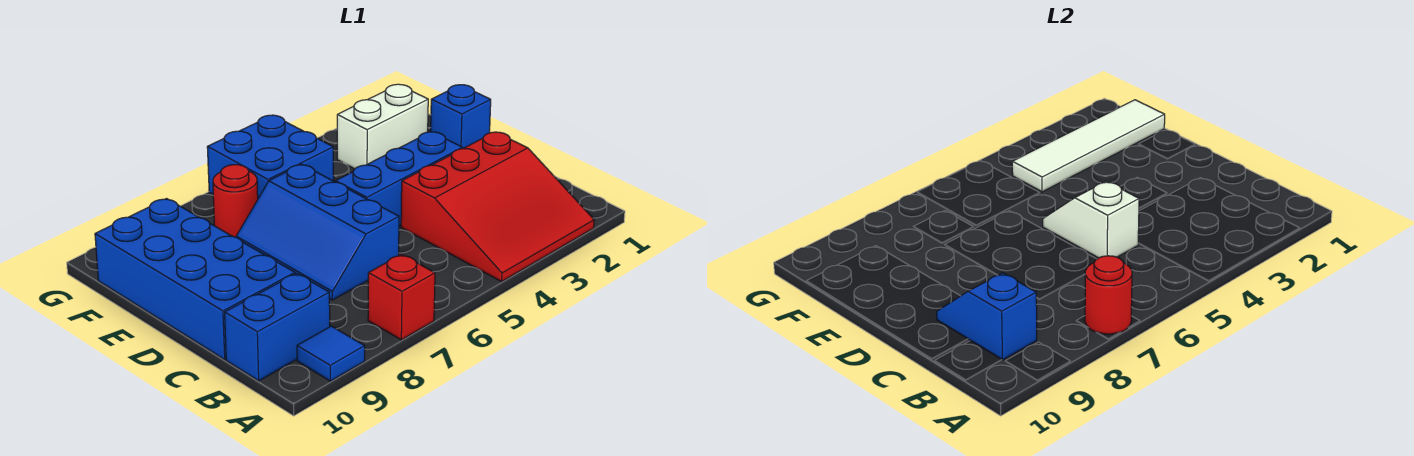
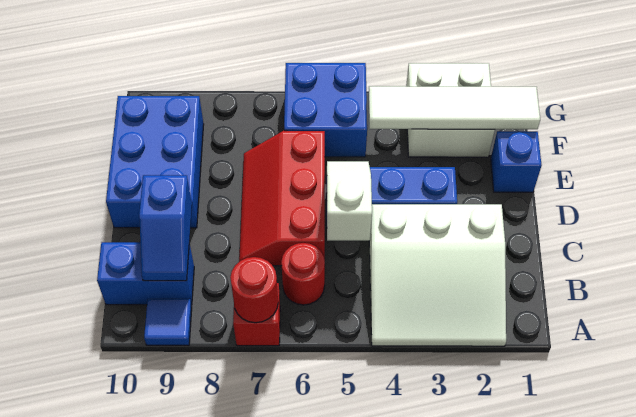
red 3x3 slope [401,132,594,281] -> white 3x3 slope [369,204,506,346]
blue 1x2 slope [937,273,1037,360] -> blue 1x2 slope turned to [139,175,192,281]
blue 2x3 slope [236,164,399,300] -> red 2x3 slope [239,131,325,266]
blue 2x4 brick [95,199,295,360] -> blue 2x3 brick [106,96,204,228]
white 1x2 brick [337,84,428,169] -> white 2x2 brick [406,63,495,157]
red 1x1 round brick [213,165,258,237] -> red 1x1 round brick moved to [281,243,325,305]

